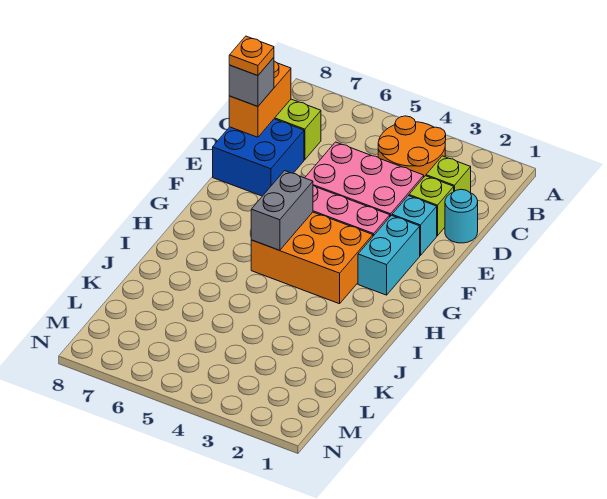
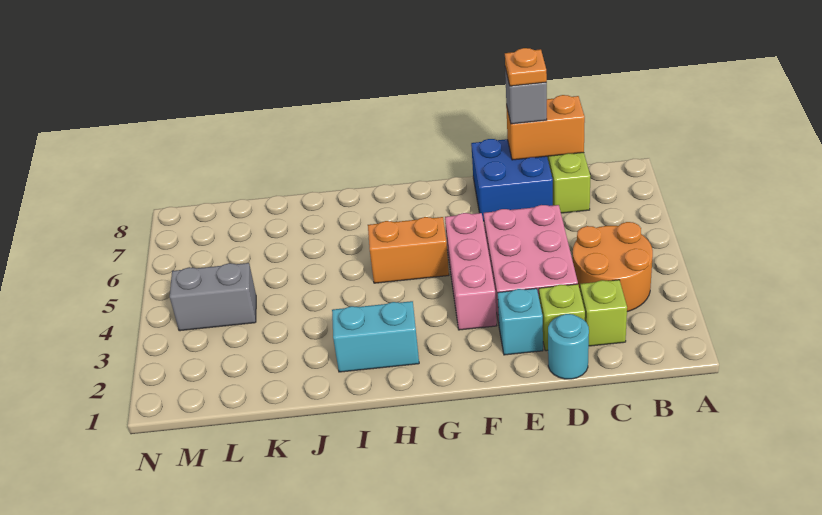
cyan 1x2 brick [358,215,420,295] -> cyan 1x2 brick moved to [332,301,419,372]
orange 2x3 brick [251,212,373,304] -> orange 1x2 brick [368,217,449,283]
grey 1x2 brick [251,171,313,250] -> grey 1x2 brick moved to [170,263,256,331]

